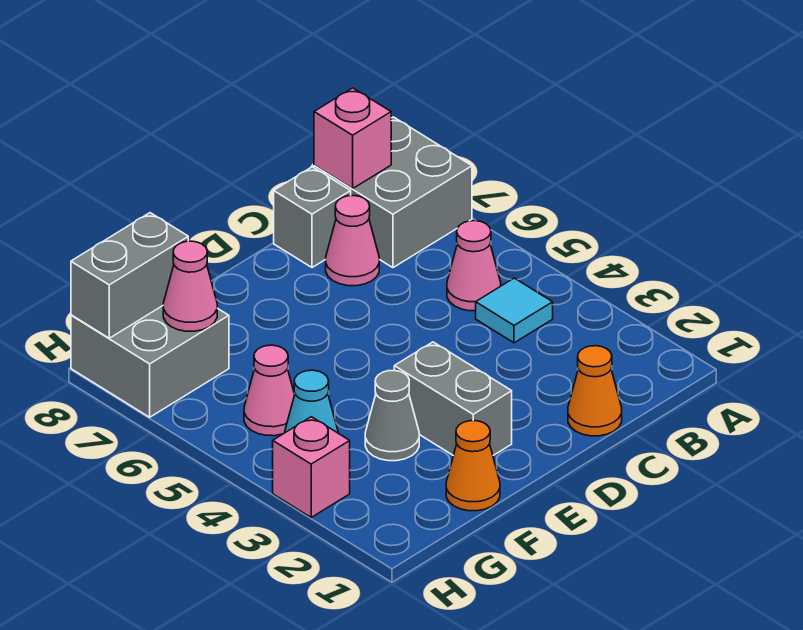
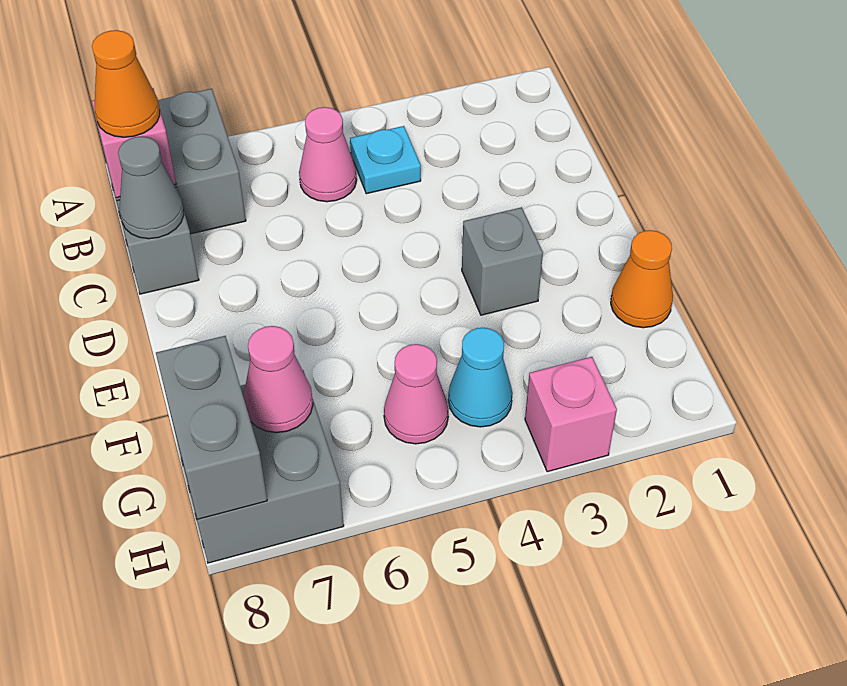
cyan 1x1 tile [476,278,553,343] -> cyan 1x1 plate [350,126,421,194]
orange 1x1 cone [568,346,622,436] -> orange 1x1 cone moved to [92,30,160,137]
pink 1x1 cone [326,196,379,286] -> none
grey 1x2 brick [394,342,512,455] -> grey 1x1 brick [462,207,543,315]
grey 1x1 cone [365,370,419,461] -> grey 1x1 cone moved to [118,137,184,239]

